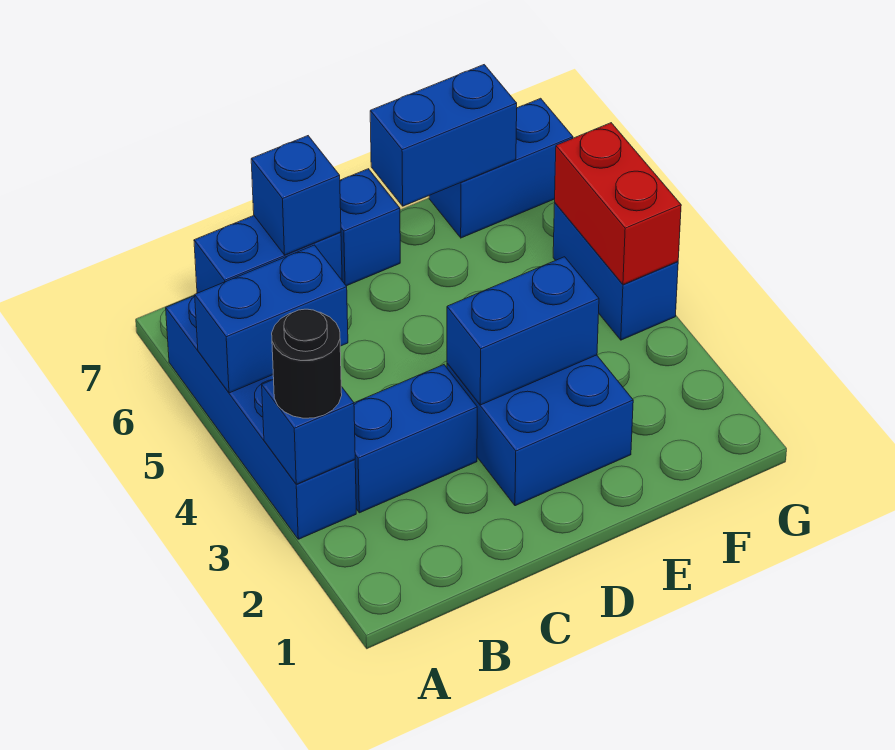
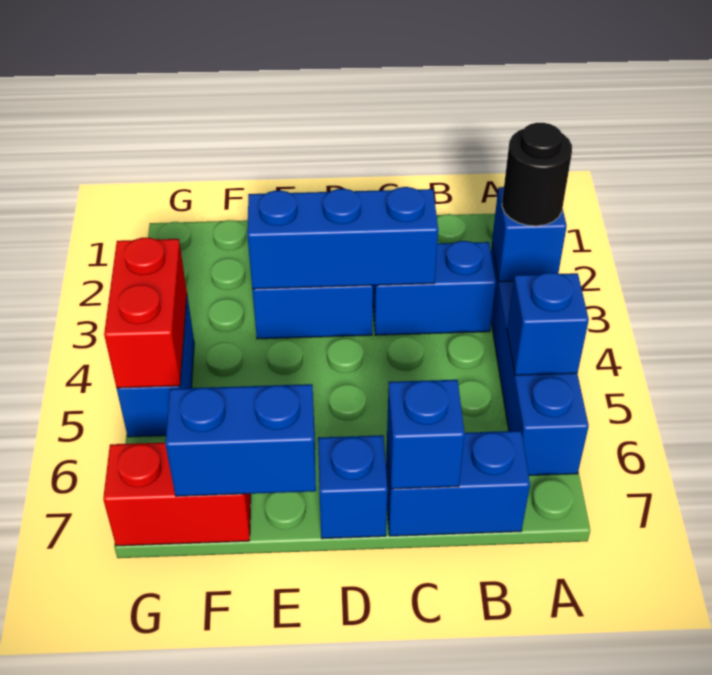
blue 1x2 brick [195,245,348,393] -> blue 1x1 brick [507,273,589,375]
blue 1x2 brick [447,257,599,405] -> blue 1x3 brick [247,187,438,289]
blue 1x2 brick [429,98,573,238] -> red 1x2 brick [103,443,251,546]

